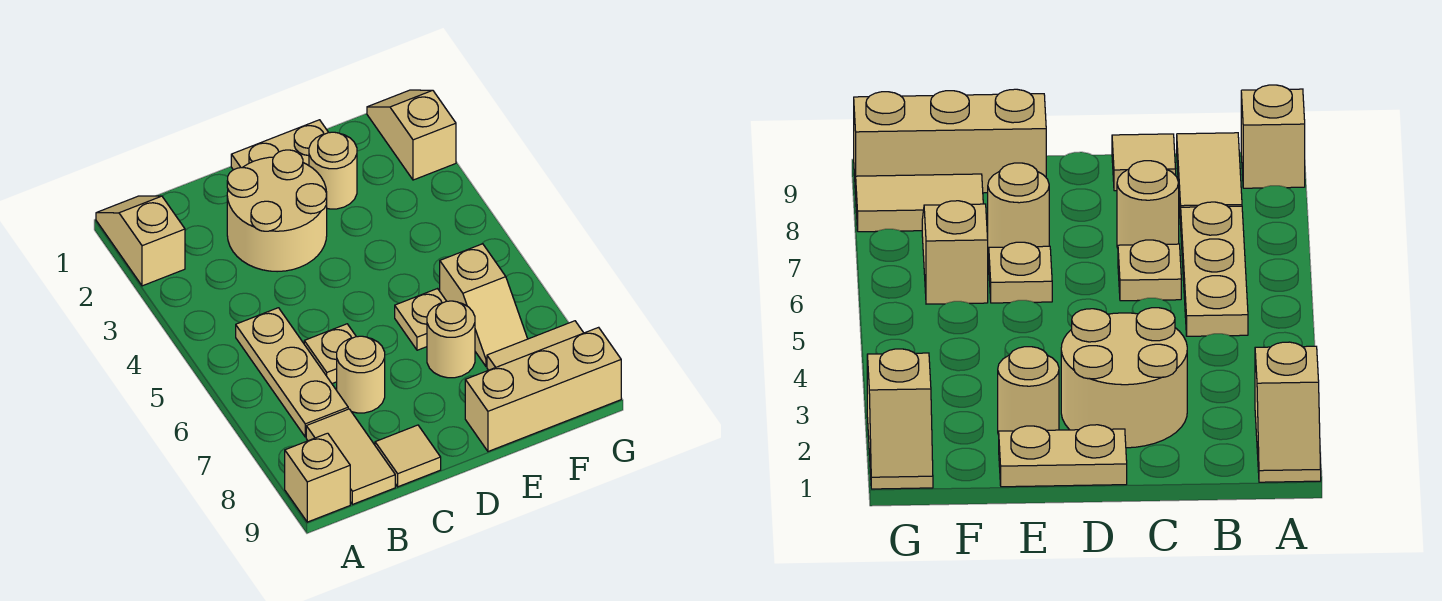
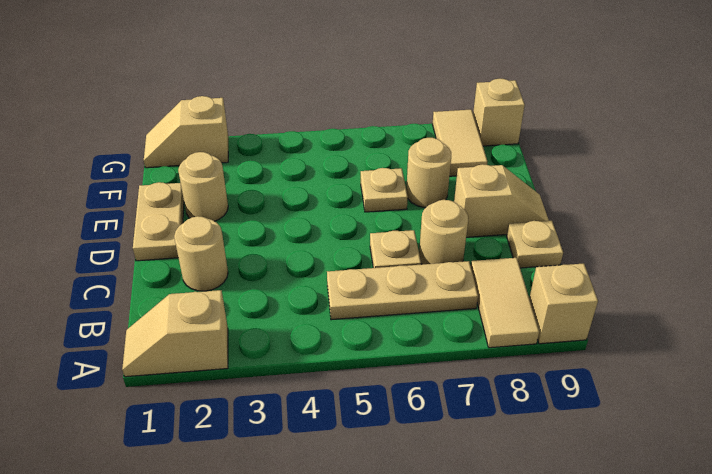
tan 1x2 tile [306,409,395,504] -> tan 1x2 tile turned to [471,258,539,348]
tan 2x2 round brick [227,150,327,272] -> tan 1x1 round brick [174,216,228,291]
tan 1x1 tile [375,425,441,487] -> tan 1x1 plate [507,221,563,268]
tan 1x3 brick [465,327,621,451] -> tan 1x1 brick [473,79,525,146]
tan 1x2 slope [440,244,528,366] -> tan 1x2 slope moved to [454,164,549,237]

